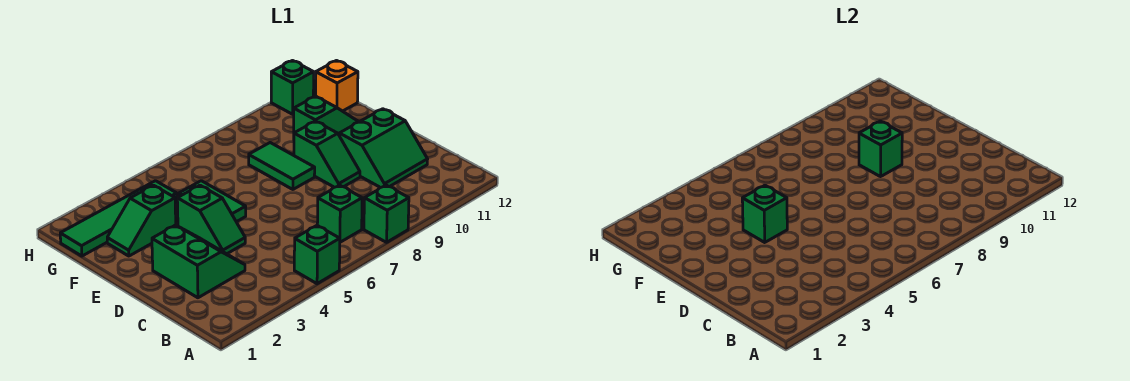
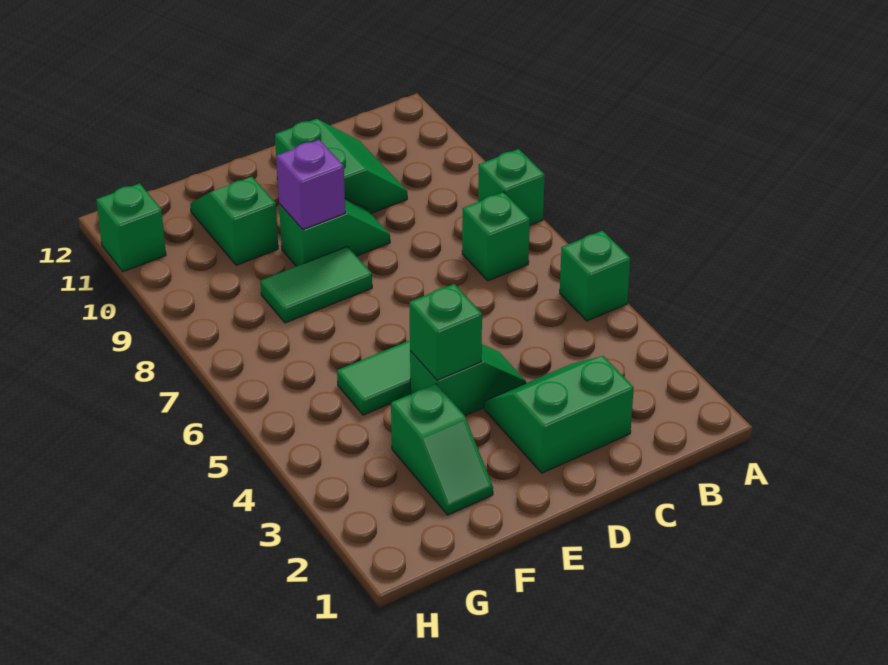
green 1x1 brick [859,121,902,177] -> purple 1x1 brick [276,140,345,229]
green 1x4 tile [60,181,177,256] -> none
orange 1x1 brick [316,61,358,111] -> none

